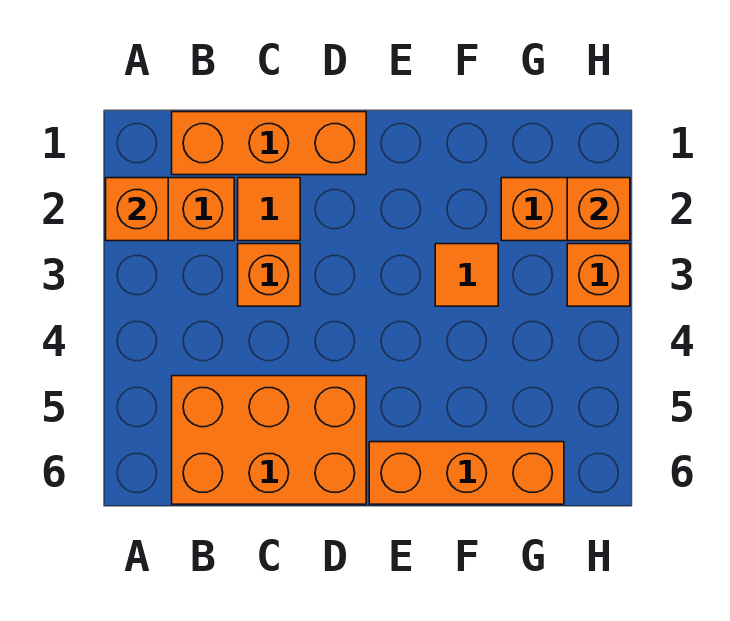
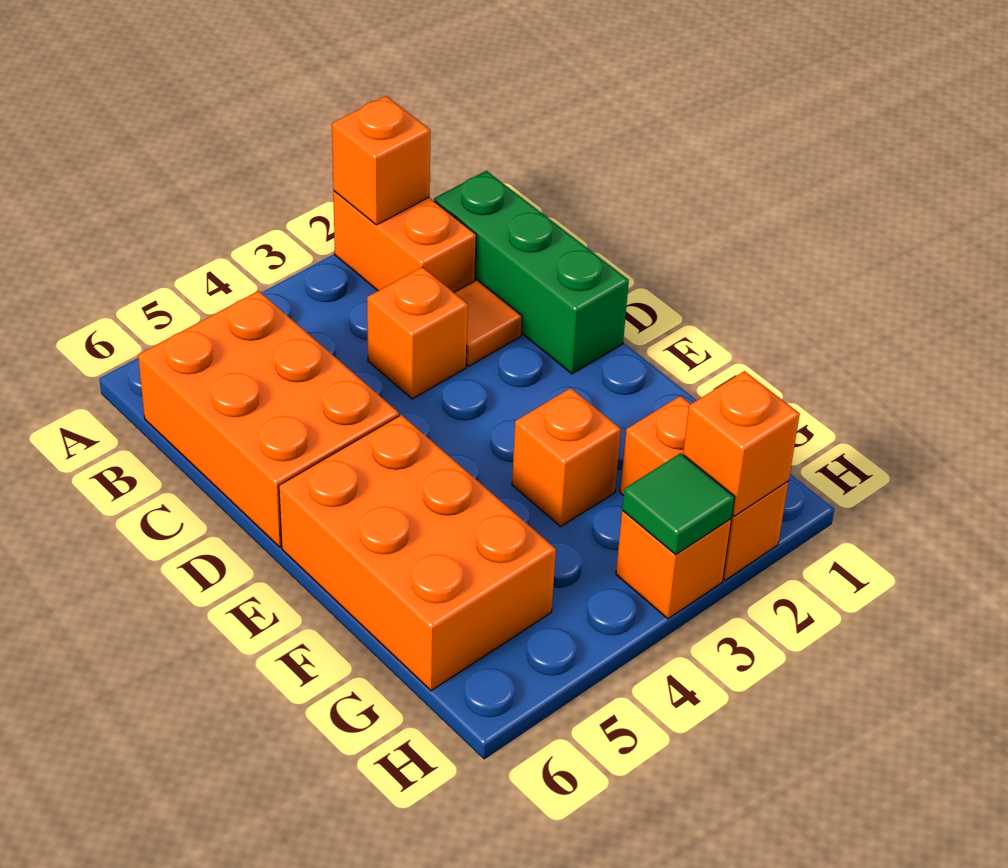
orange 1x3 brick [172,112,366,175] -> green 1x3 brick [434,171,629,374]
orange 1x3 brick [369,442,564,504] -> orange 2x3 brick [279,415,556,691]
orange 1x1 tile [435,244,498,306] -> orange 1x1 brick [512,388,621,526]
none -> green 1x1 tile [622,453,735,555]

